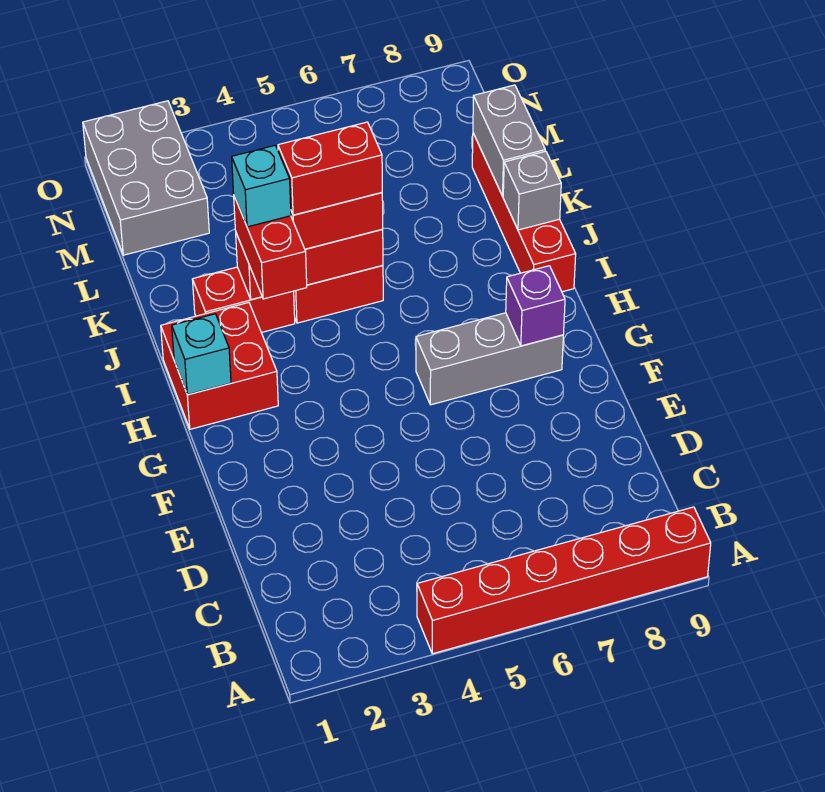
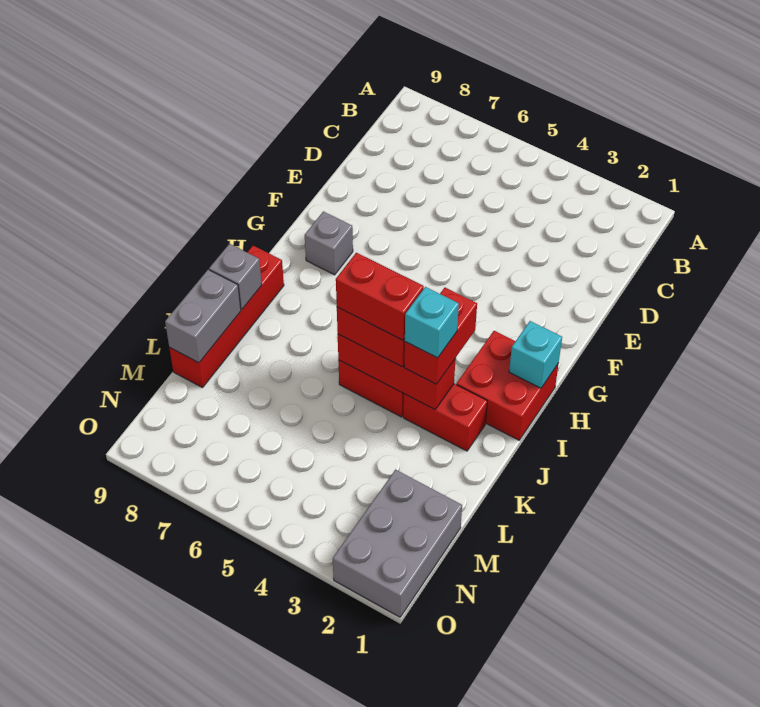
red 1x6 brick [417,507,711,654] -> none
grey 1x3 brick [416,313,563,405] -> grey 1x1 brick [305,211,353,275]
purple 1x1 brick [506,266,565,346] -> none

